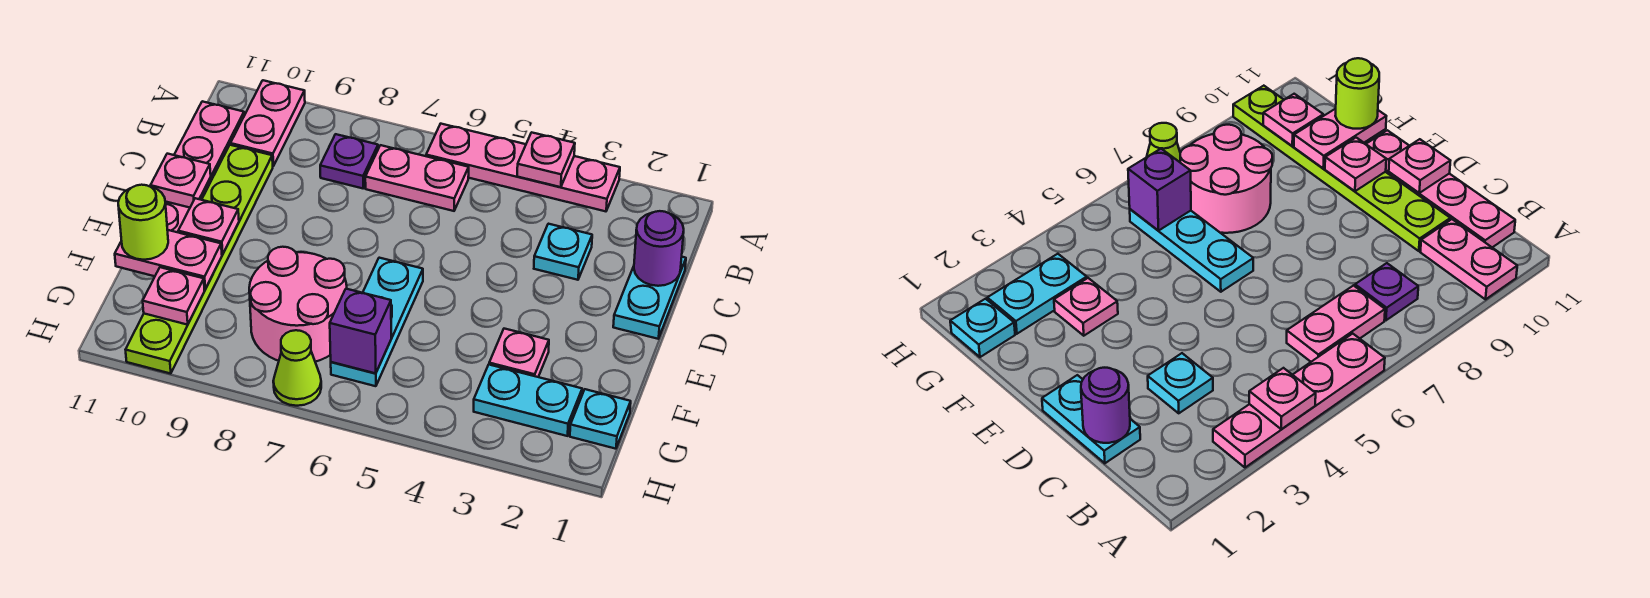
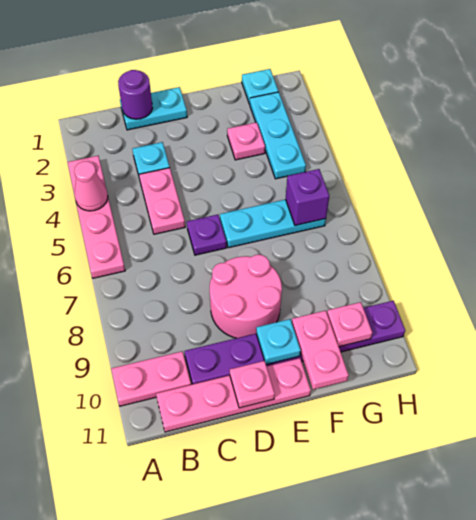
pink 1x1 plate [517,132,575,187] -> pink 1x1 cone [74,161,108,211]
pink 1x2 plate [365,145,469,211] -> pink 1x2 plate moved to [139,168,185,234]
purple 1x1 plate [320,134,378,188] -> purple 1x1 plate moved to [187,215,227,255]
lime 1x6 plate [126,145,273,374] -> purple 1x6 plate [185,301,405,384]
pink 1x1 plate [178,198,239,254] -> cyan 1x1 plate [256,319,301,364]
pink 2x2 round brick [249,247,347,362] -> pink 2x2 round brick moved to [210,255,282,338]
lime 1x1 round brick [118,185,168,260] -> none
cyan 1x2 plate [474,365,582,436] -> cyan 1x3 plate [250,92,306,179]
lime 1x1 cone [273,330,321,406] -> none

